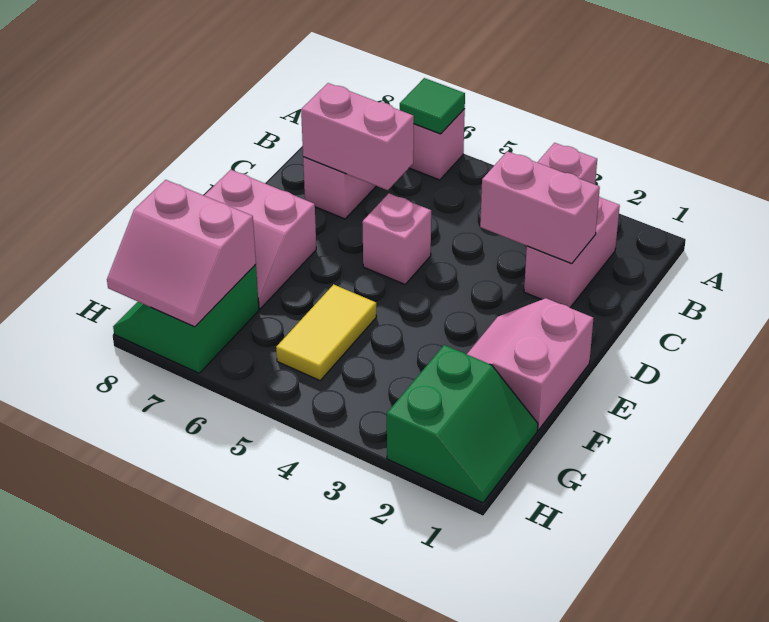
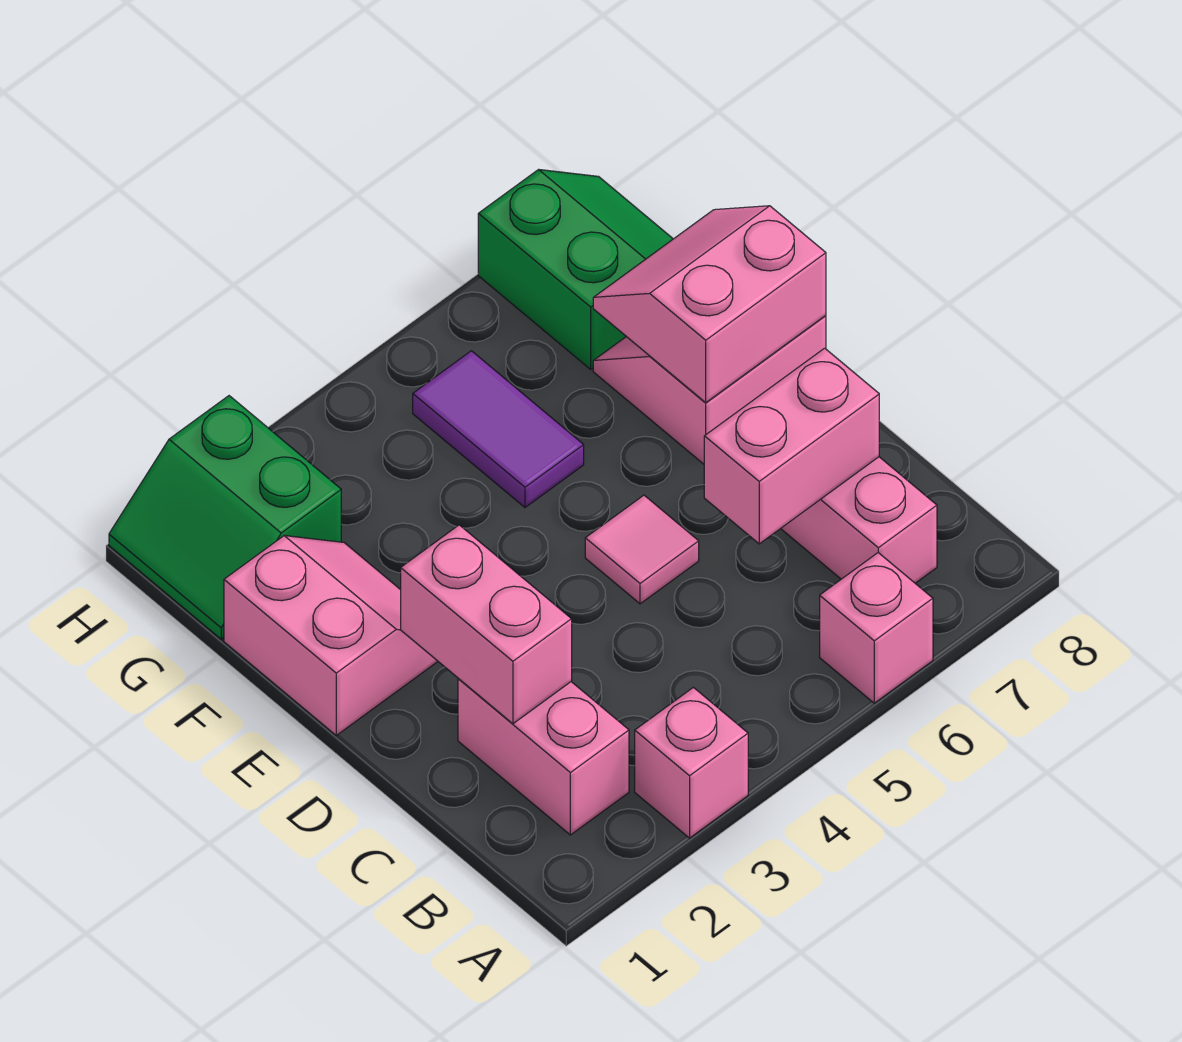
green 1x1 tile [400,78,465,134] -> none
pink 1x2 brick [480,151,600,264] -> pink 1x2 brick turned to [401,525,572,724]
pink 1x1 brick [362,193,431,284] -> pink 1x1 tile [585,495,699,604]
yellow 1x2 tile [276,284,376,380] -> purple 1x2 tile [413,351,584,507]
pink 2x2 slope [107,180,256,327] -> pink 2x2 slope moved to [593,206,826,403]

